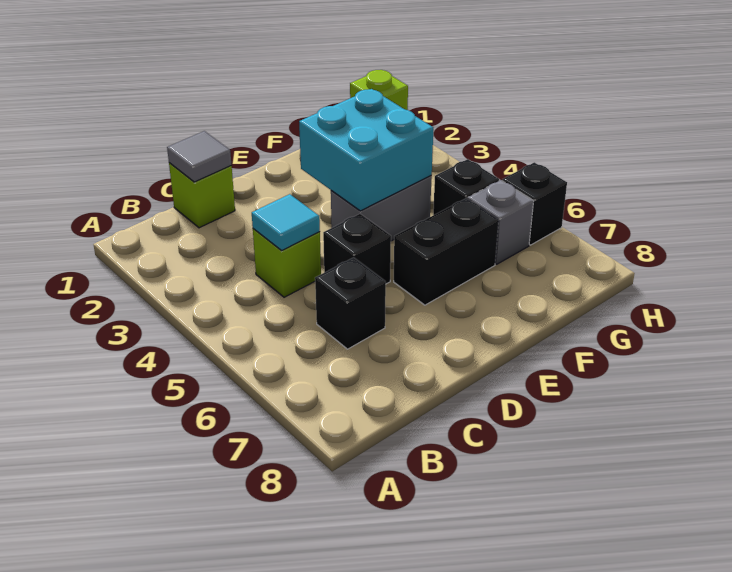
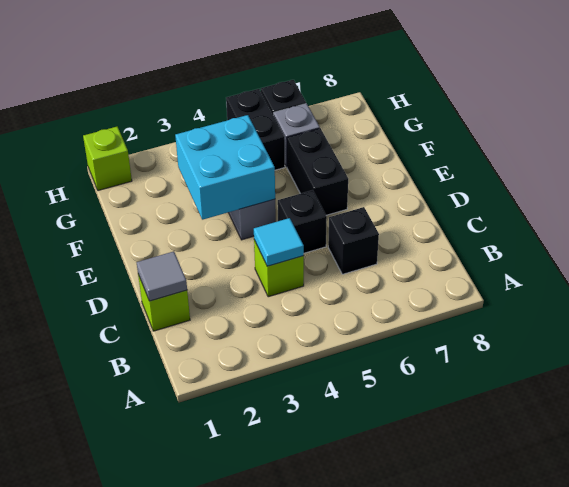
black 1x1 brick [433,159,499,215] -> black 1x2 brick [226,89,285,170]

